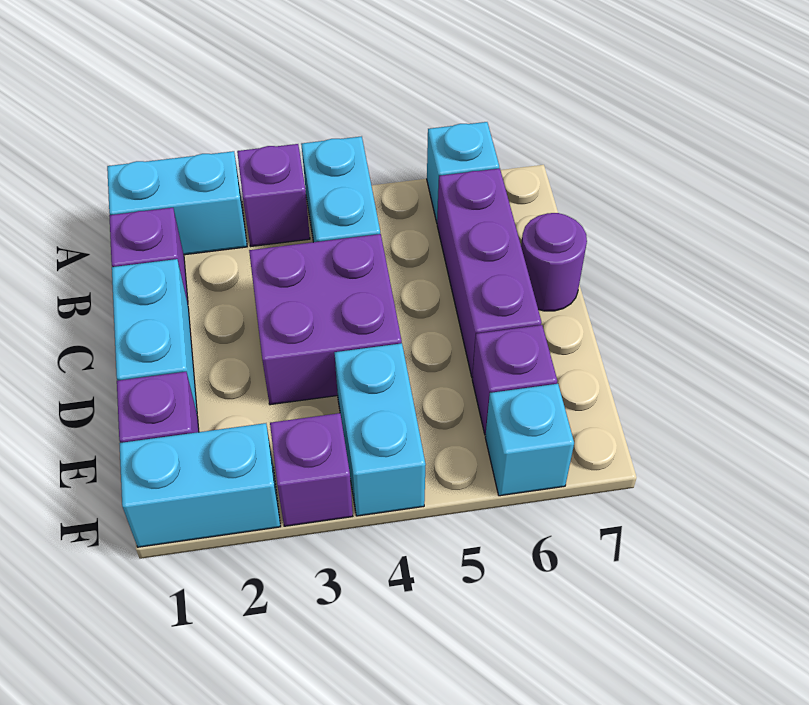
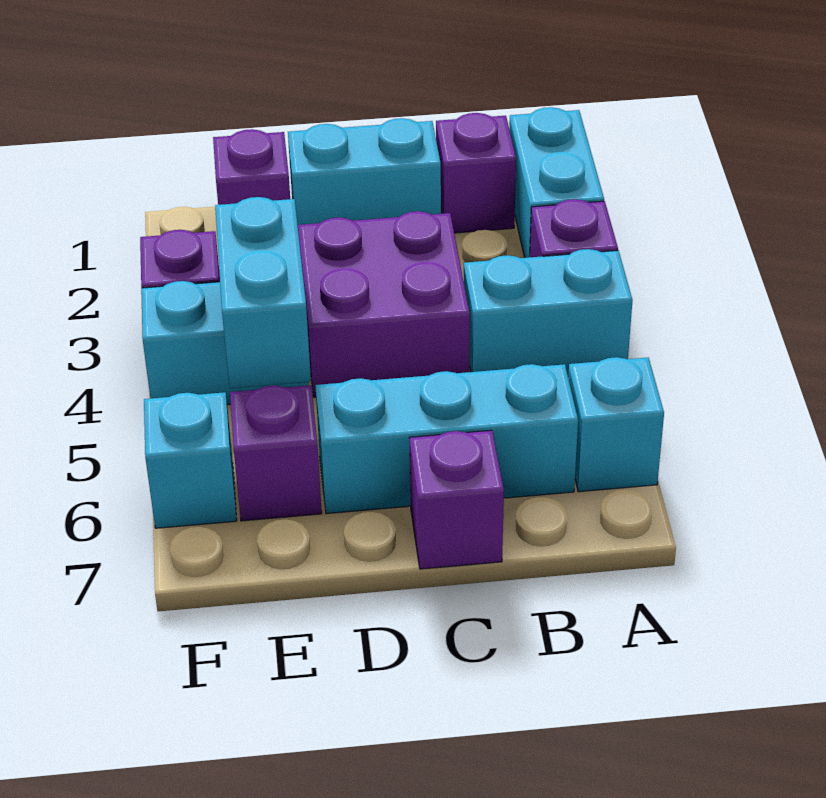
purple 1x3 brick [437,168,542,377] -> cyan 1x3 brick [315,364,578,514]
purple 1x1 round brick [521,213,587,311] -> purple 1x1 brick [410,430,504,569]
cyan 1x2 brick [119,423,281,547] -> cyan 1x2 brick moved to [215,197,311,388]

